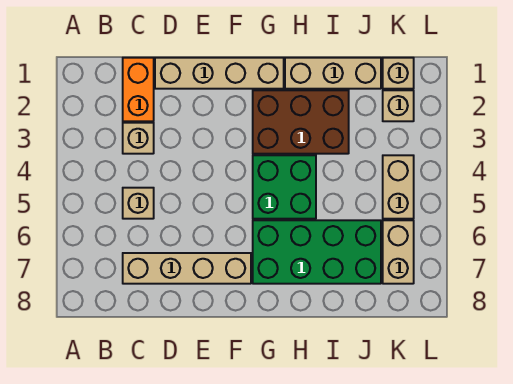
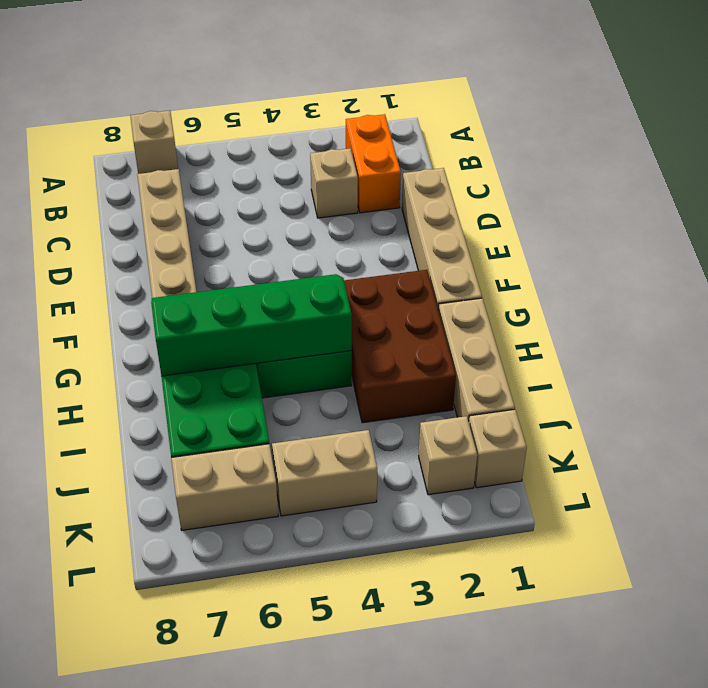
orange 1x2 brick [123,58,154,121] -> orange 1x2 brick turned to [346,114,401,213]
tan 1x1 brick [123,188,154,219] -> tan 1x1 brick moved to [130,111,178,174]
none -> green 2x4 slope [151,274,352,376]

